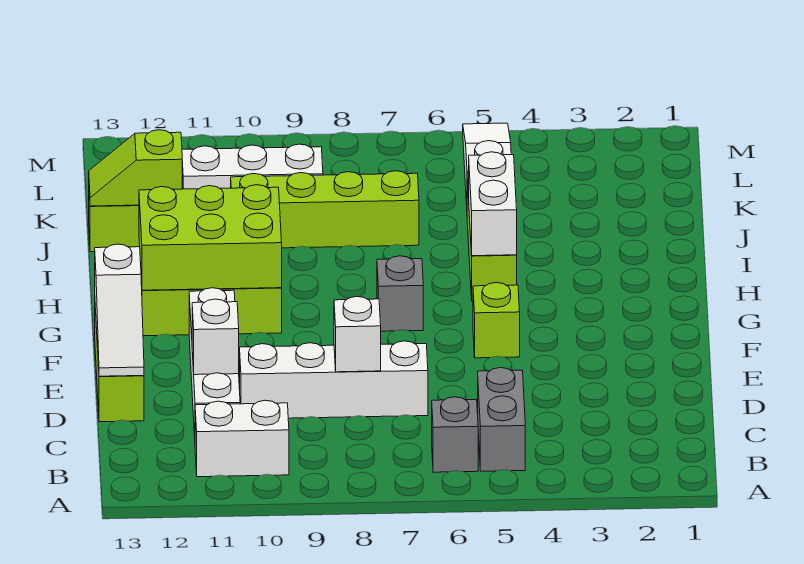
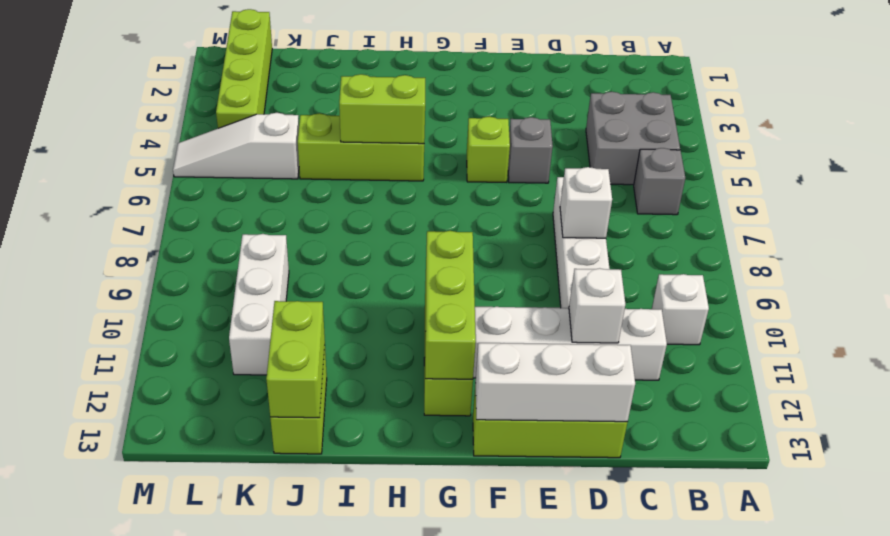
grey 1x2 brick [478,368,525,471] -> grey 2x2 brick [586,92,680,185]
white 1x2 brick [195,400,289,477] -> white 1x1 brick [652,274,709,345]
white 1x3 slope [95,244,144,376] -> white 1x3 brick [475,343,635,422]
grey 1x1 brick [377,256,423,331] -> grey 1x1 brick moved to [508,117,553,183]
lime 2x3 brick [139,185,282,290] -> lime 1x3 brick [425,231,476,379]
white 1x2 brick [469,152,517,256] -> lime 1x2 brick [339,74,425,144]
lime 1x4 brick [231,171,419,248] -> lime 1x4 brick moved to [216,9,272,128]
lime 1x2 slope [89,130,182,206] -> lime 1x2 brick [266,301,325,418]

